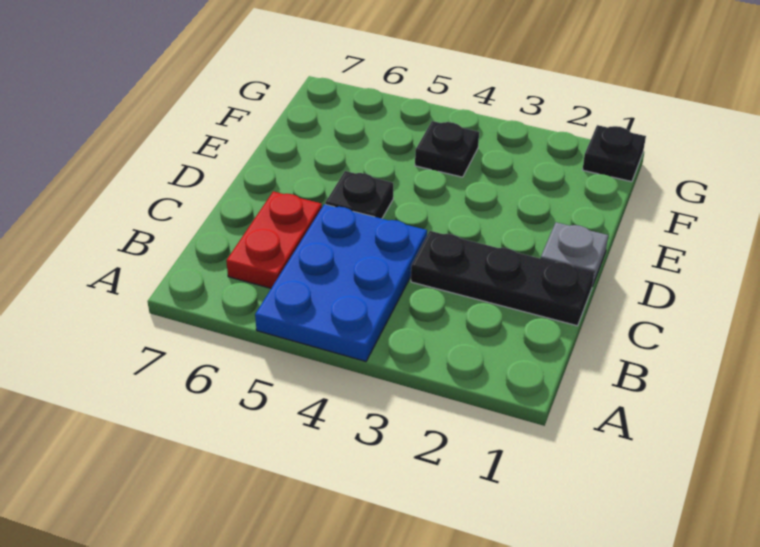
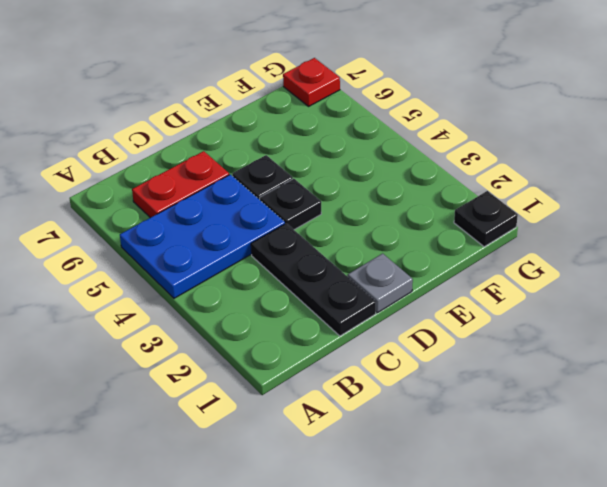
black 1x1 plate [415,121,479,177] -> black 1x1 plate moved to [260,179,321,230]
none -> red 1x1 plate [283,58,340,106]

